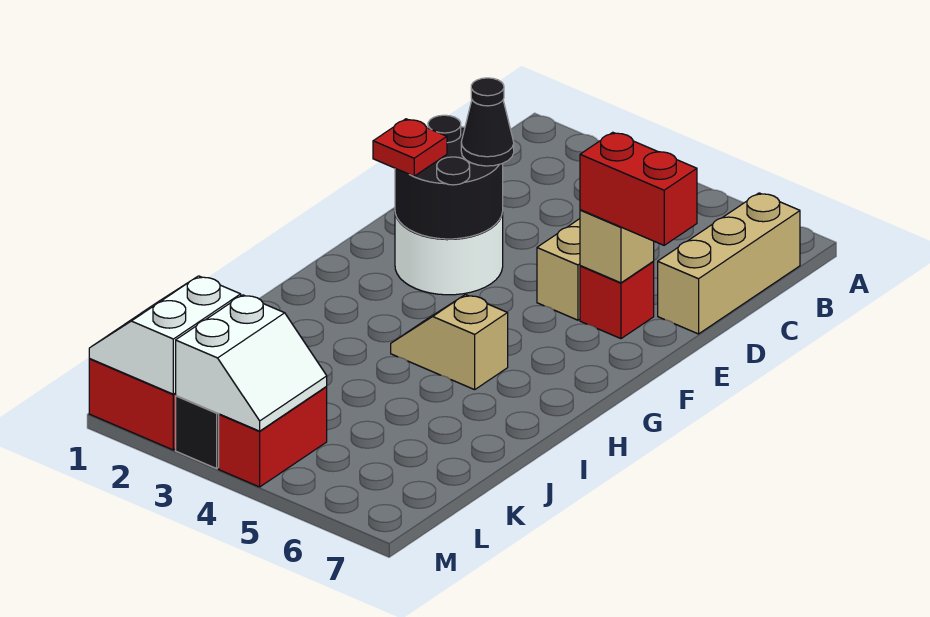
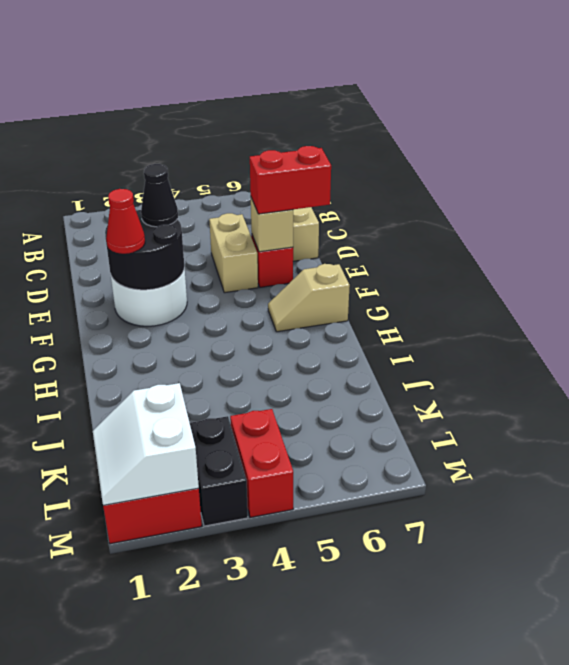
red 1x1 plate [373,119,447,176] -> red 1x1 cone [106,189,145,254]
tan 1x2 slope [391,295,508,390] -> tan 1x2 slope moved to [268,264,350,332]
white 2x2 slope [176,295,327,431] -> none

